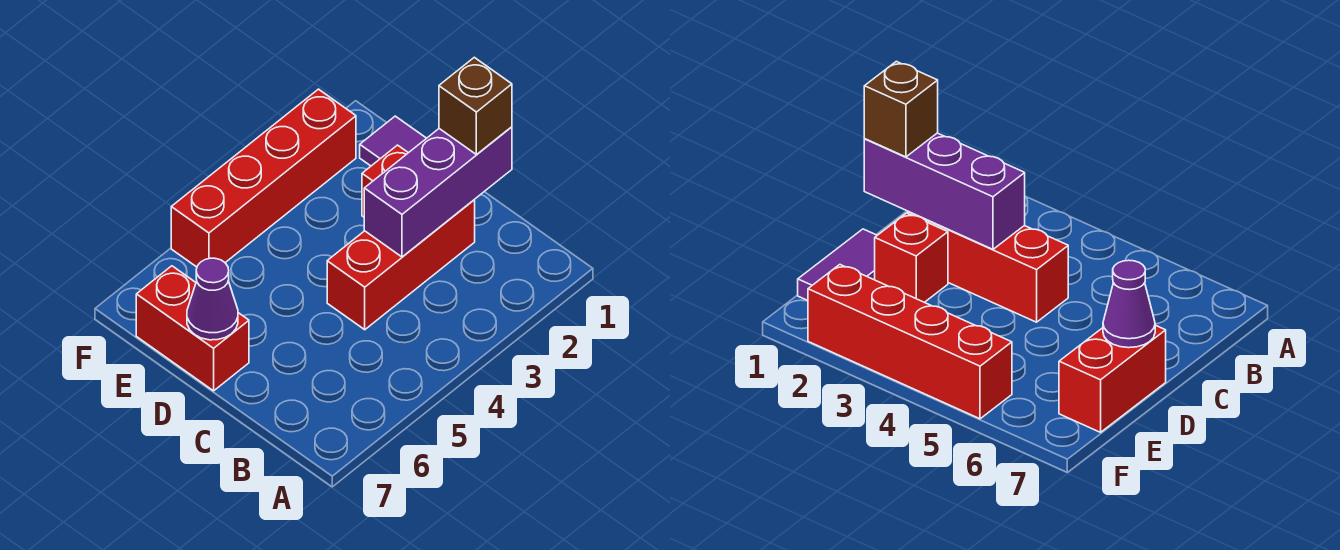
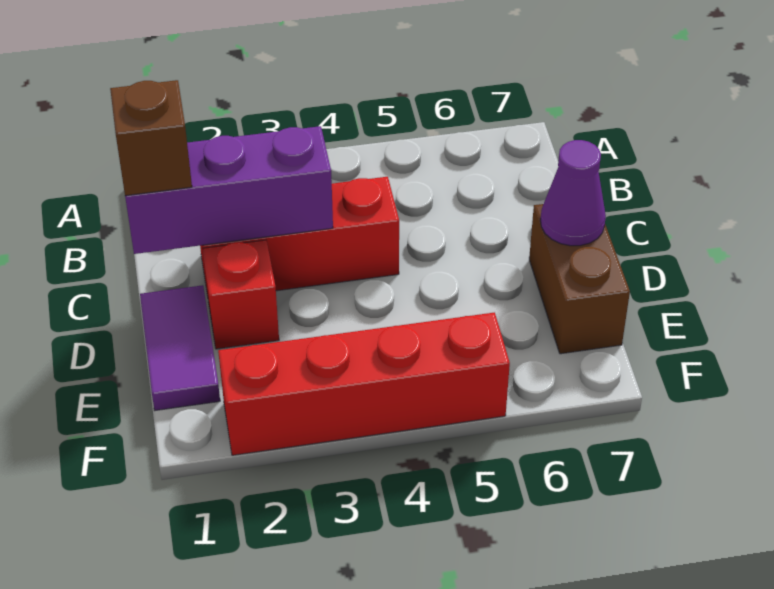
red 1x2 brick [136,266,249,391] -> brown 1x2 brick [529,204,630,354]

